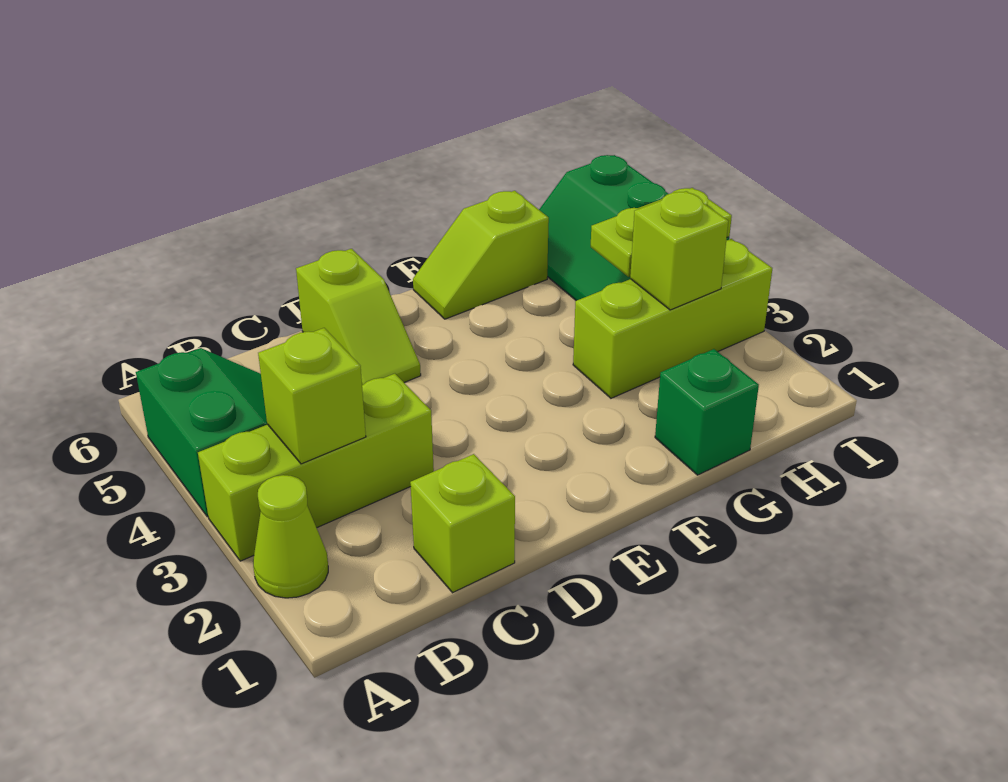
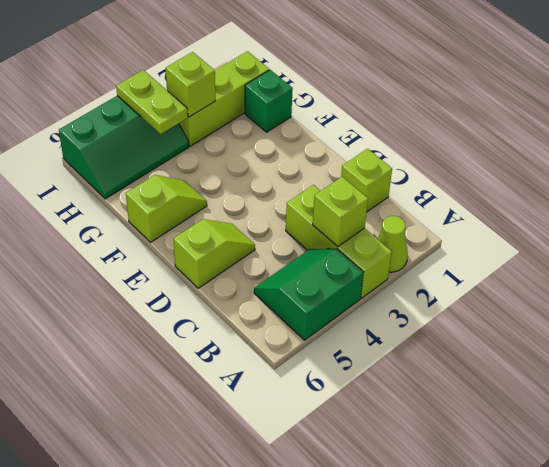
lime 1x2 slope [413,191,549,319] -> lime 1x2 slope turned to [126,175,207,242]
lime 1x3 brick [573,239,772,398] -> lime 1x3 brick turned to [179,51,269,146]

